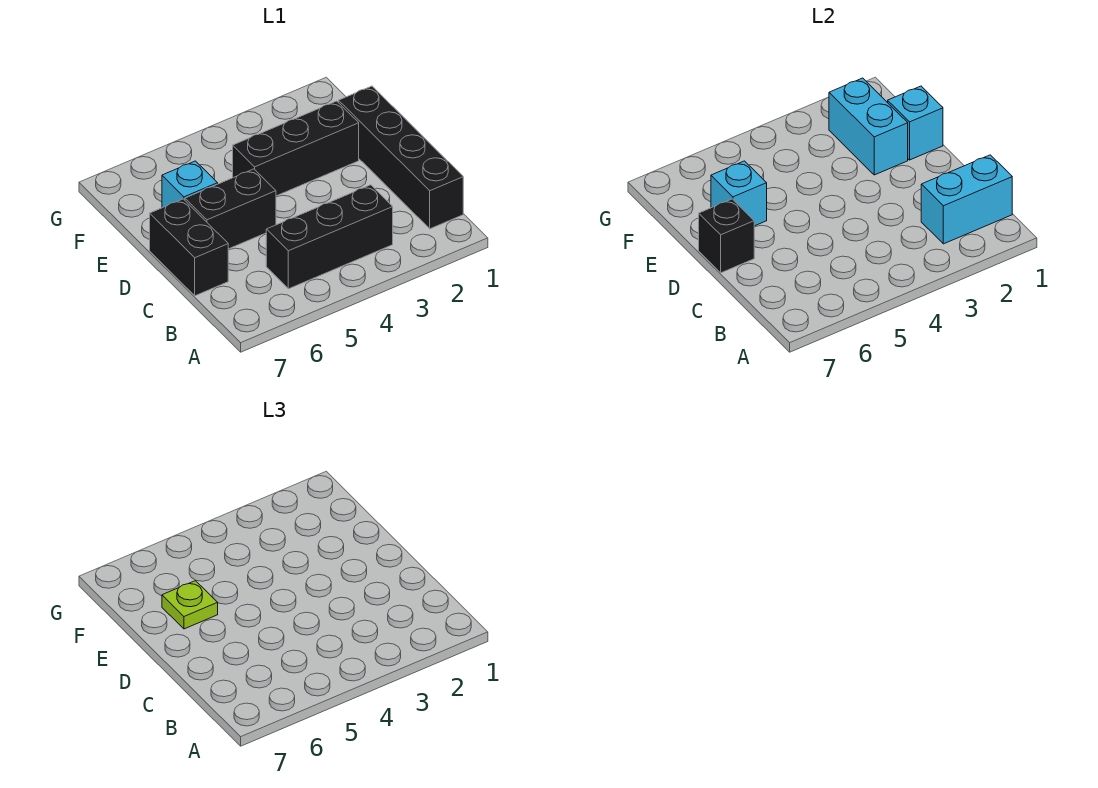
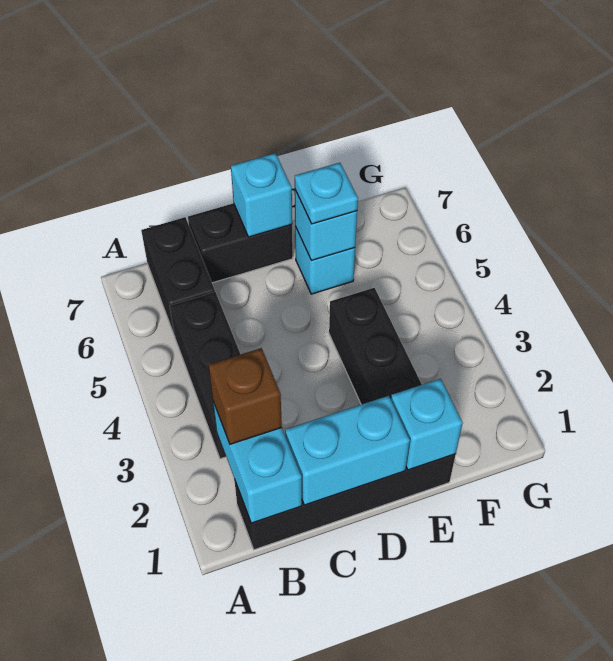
none -> brown 1x1 brick [209,348,282,444]
black 1x2 brick [185,169,276,249] -> black 1x2 brick moved to [141,217,215,336]
black 1x1 brick [699,199,754,273] -> cyan 1x1 brick [231,153,292,237]
cyan 1x2 brick [829,78,908,175] -> cyan 1x2 brick moved to [285,396,410,505]
lime 1x1 plate [162,581,218,629] -> cyan 1x1 plate [295,163,358,224]

